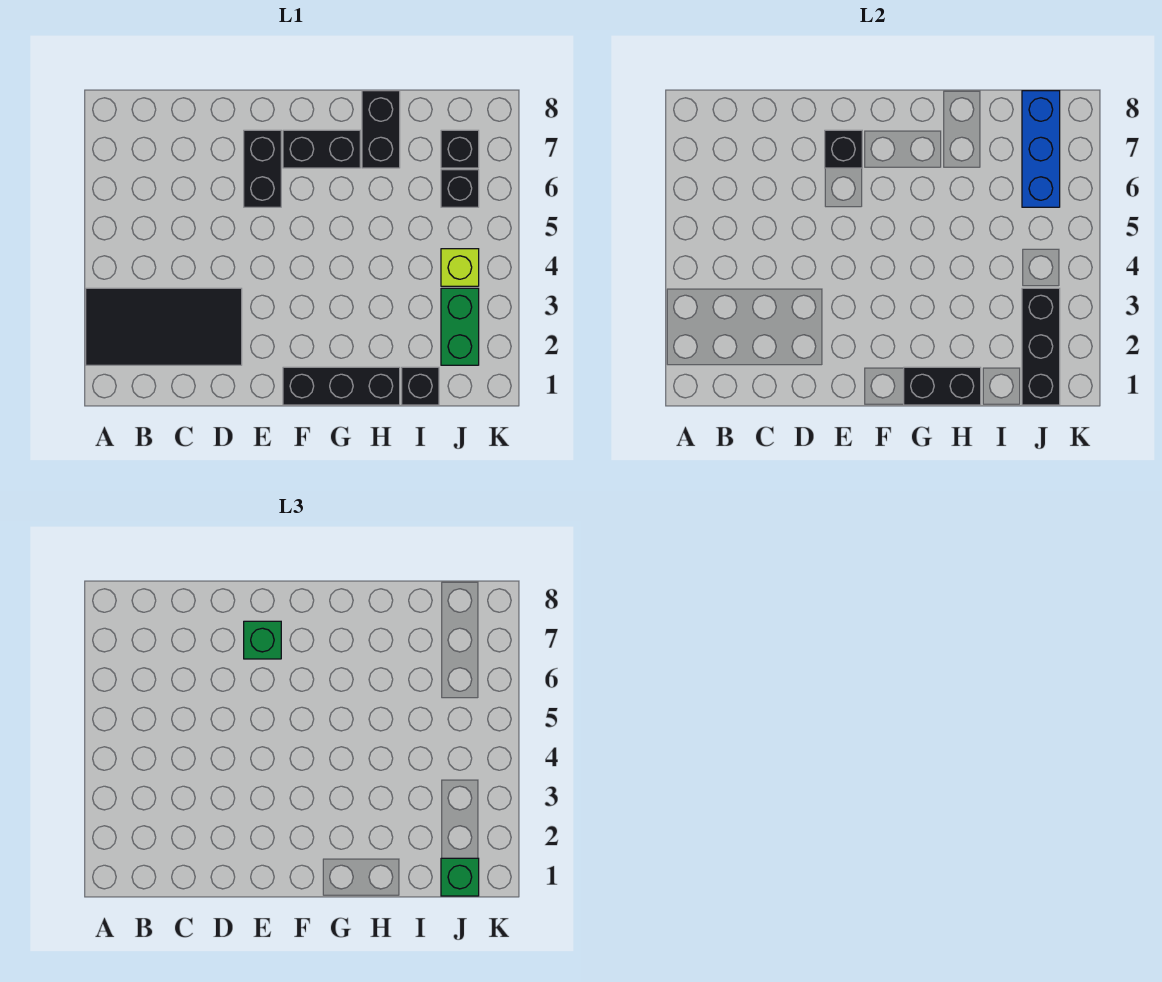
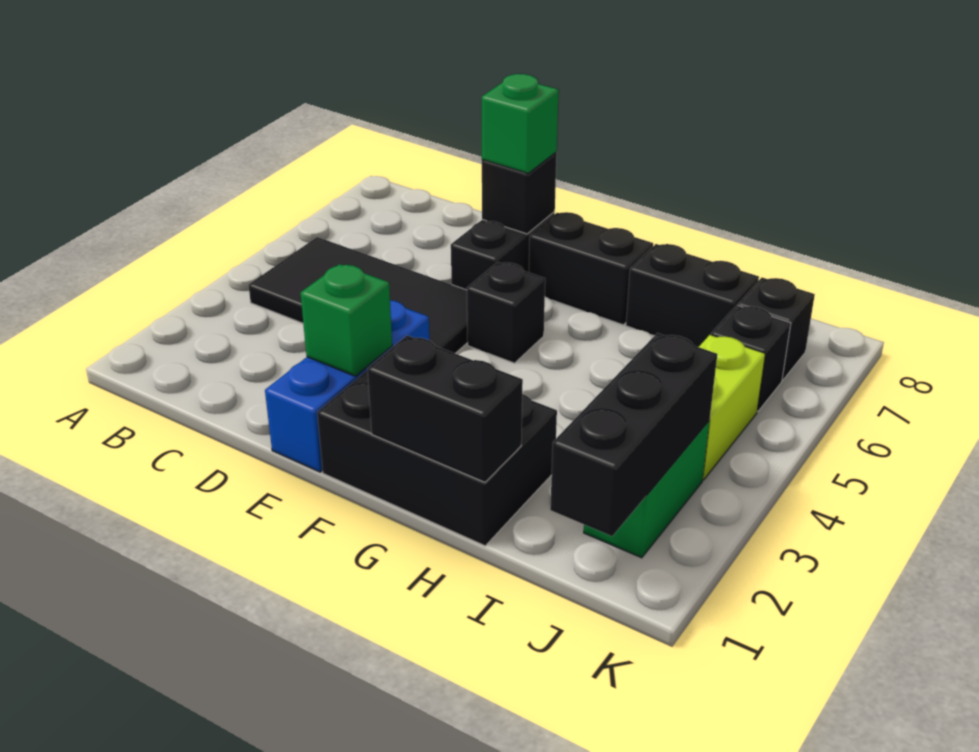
black 2x4 tile [86,288,242,365] -> black 2x4 tile moved to [248,237,468,353]
black 1x3 brick [283,367,400,405] -> black 2x3 brick [317,370,557,546]
black 1x2 brick [362,91,400,168] -> black 1x2 brick turned to [626,244,759,347]
black 1x1 brick [402,367,439,405] -> black 1x1 brick moved to [467,262,545,363]
green 1x1 brick [441,858,479,896] -> green 1x1 brick moved to [301,264,392,376]
lime 1x1 brick [441,249,479,286] -> lime 1x2 brick [699,335,765,480]
blue 1x3 brick [1022,91,1060,207] -> blue 1x3 brick moved to [265,300,429,472]

